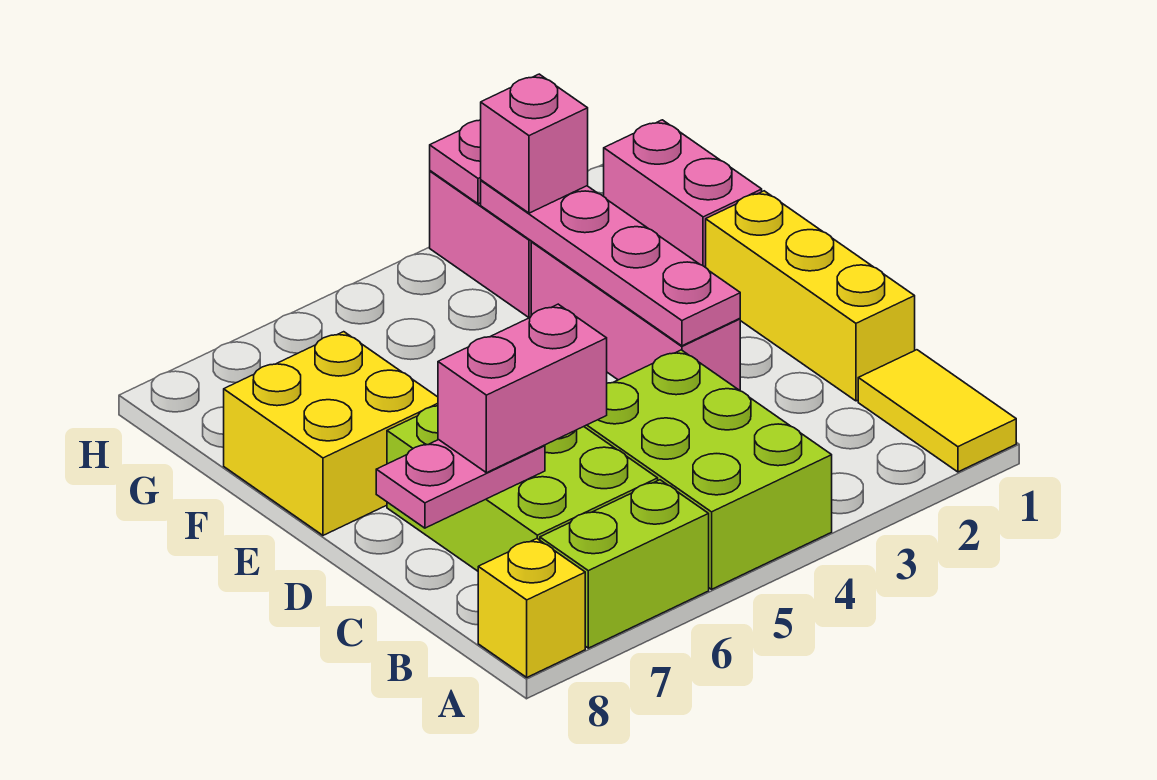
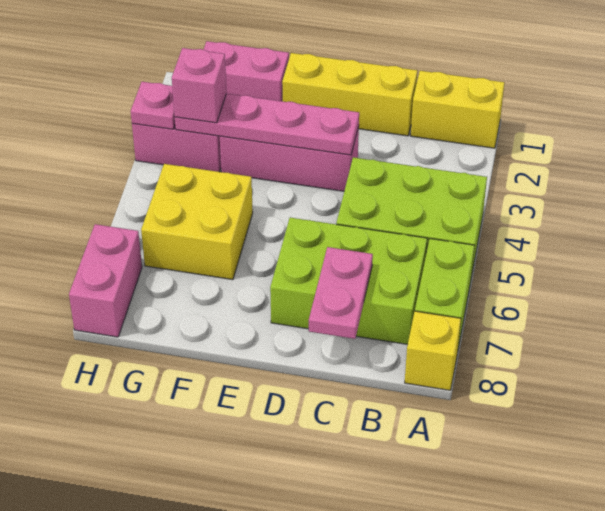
yellow 1x2 tile [858,350,1016,472] -> yellow 1x2 brick [411,71,504,148]
pink 1x2 brick [438,304,607,473] -> pink 1x2 brick moved to [69,224,142,337]
yellow 2x2 brick [224,332,438,535] -> yellow 2x2 brick moved to [141,164,253,280]

